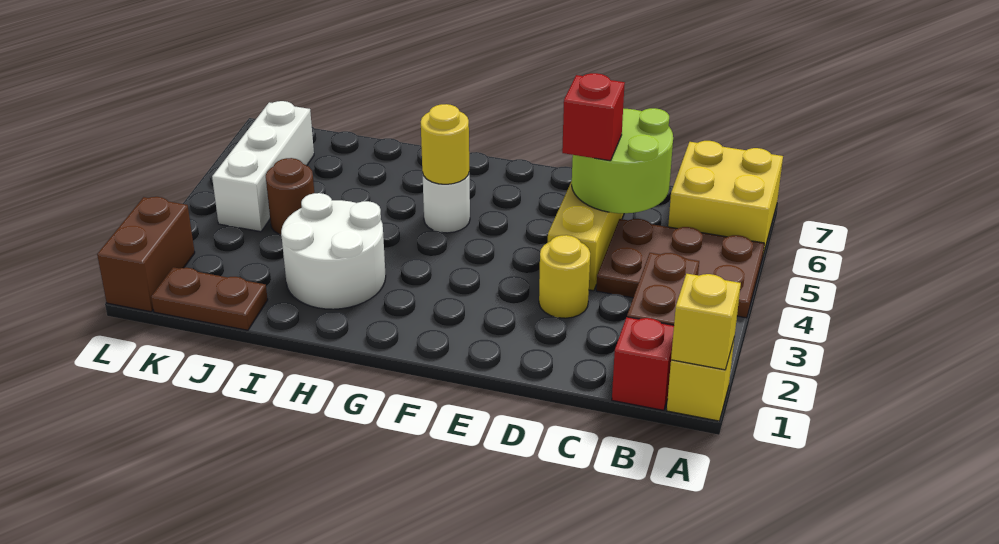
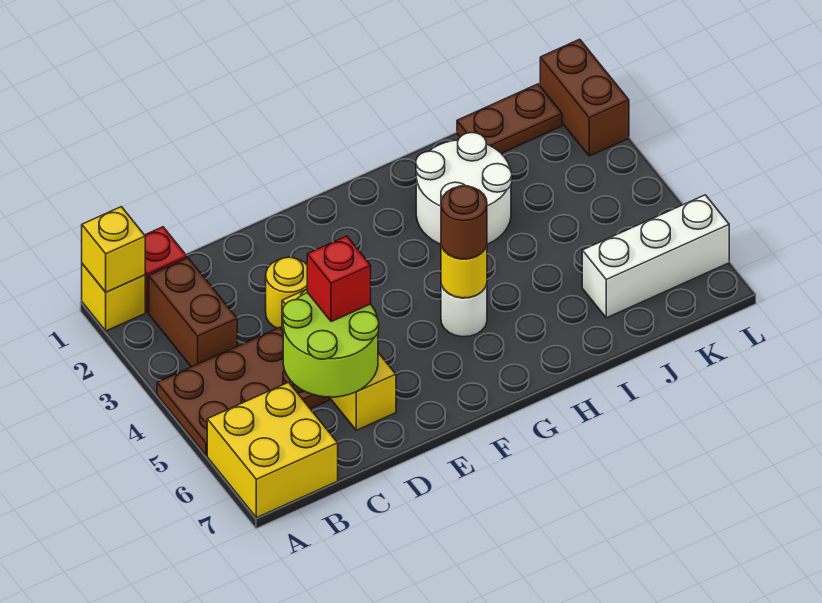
brown 1x1 round brick [266,158,314,235] -> brown 1x1 round brick moved to [441,186,487,259]
white 1x3 brick [212,101,314,232] -> white 1x3 brick turned to [582,195,729,318]

